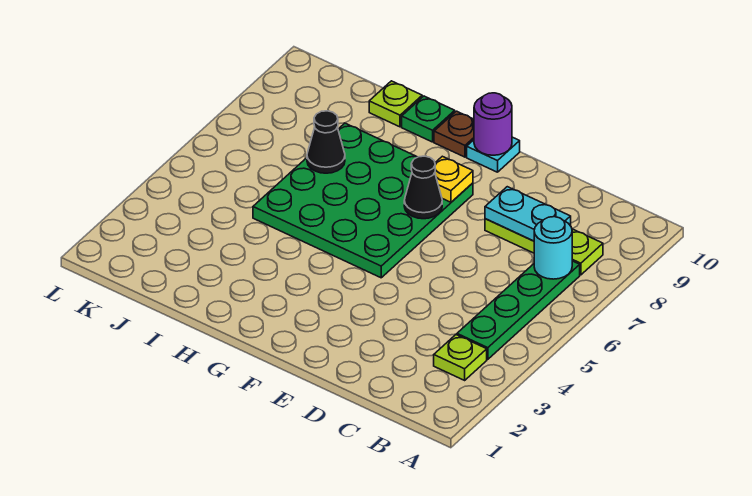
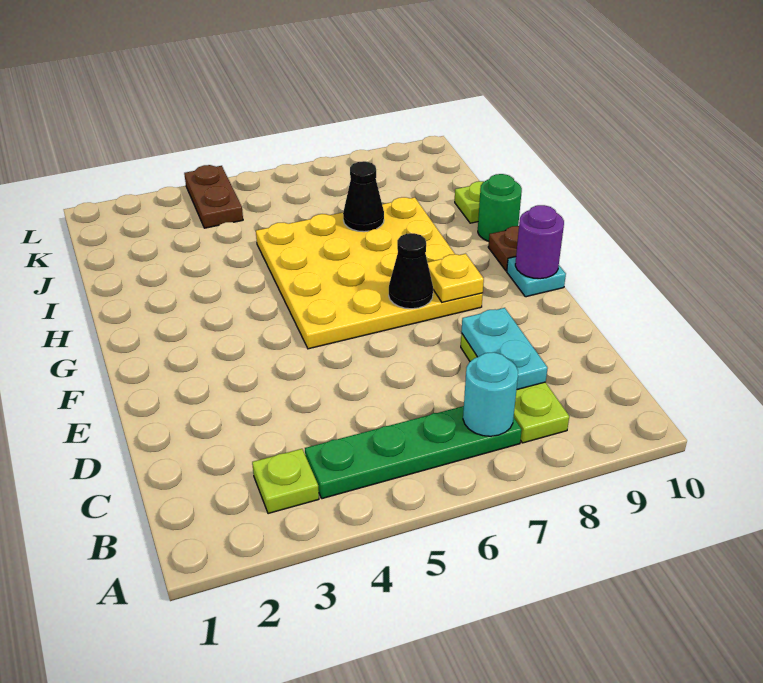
green 4x4 plate [253,123,473,278] -> yellow 4x4 plate [256,197,483,349]
green 1x1 plate [402,96,455,142] -> green 1x1 round brick [478,174,522,241]
none -> brown 1x2 plate [184,165,243,228]

